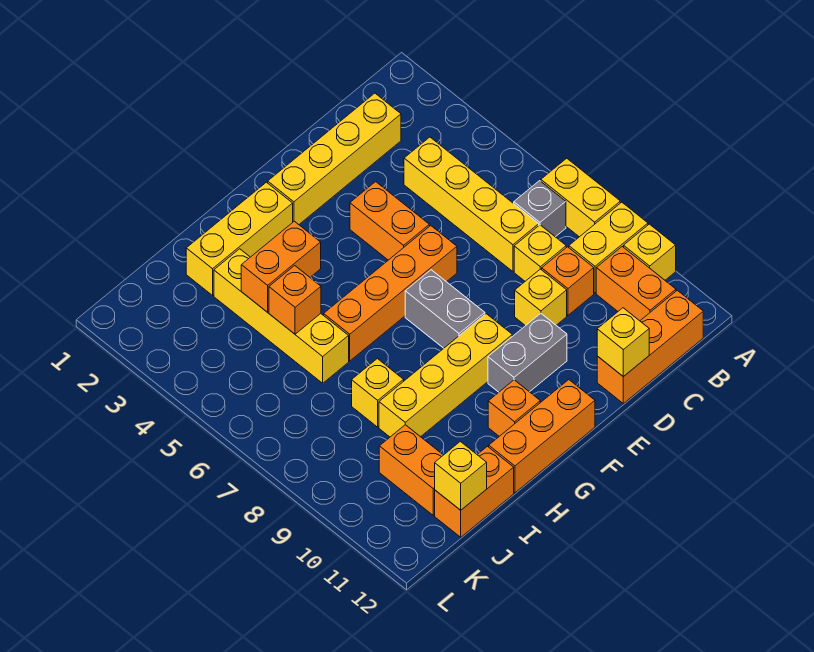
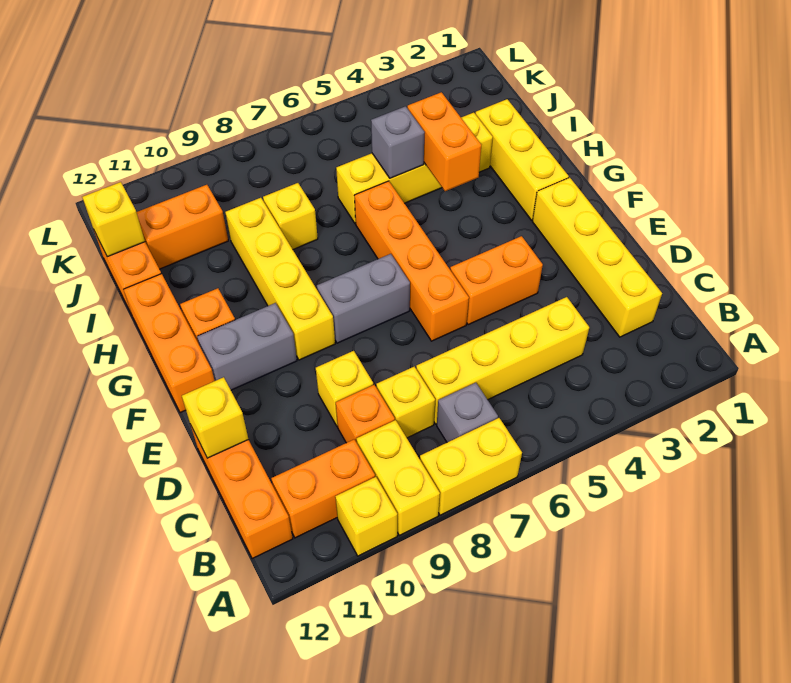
grey 1x2 brick [488,313,567,392] -> grey 1x2 brick turned to [197,303,297,390]
orange 1x1 brick [269,266,321,334] -> grey 1x1 brick [371,106,425,178]

